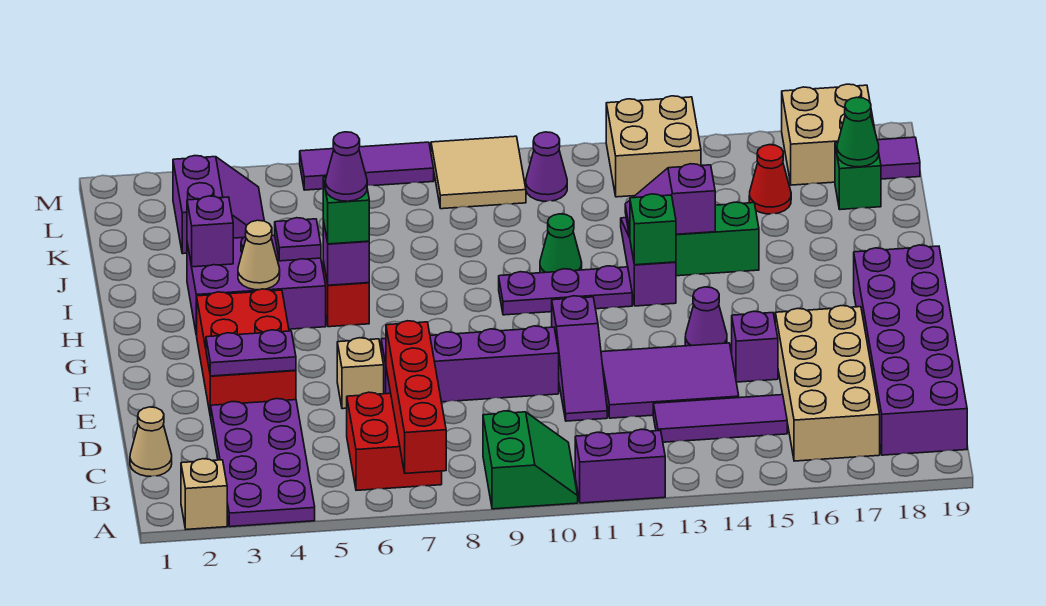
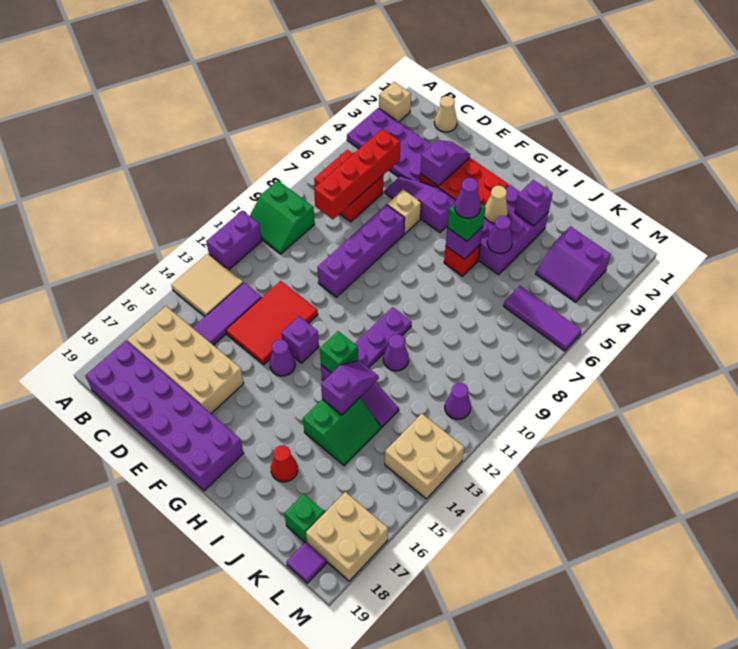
red 1x4 brick [386,321,446,473] -> red 1x4 brick turned to [314,129,401,219]
purple 1x3 slope [552,296,607,421] -> purple 1x3 slope moved to [385,176,456,233]
purple 2x3 tile [601,343,739,418] -> red 2x3 tile [226,281,318,365]
purple 1x2 plate [206,330,296,376] -> purple 1x2 slope [420,140,470,186]
purple 1x1 brick [732,311,778,382] -> purple 1x1 brick moved to [281,316,319,363]
purple 1x1 plate [275,218,321,261] -> purple 1x1 cone [487,216,513,254]
green 1x1 cone [540,214,582,273] -> purple 1x1 cone [383,334,409,371]
red 1x1 cone [749,145,791,214] -> red 1x1 cone moved to [271,445,298,482]
green 1x1 cone [837,97,879,167] -> none
tan 2x2 tile [431,136,526,209] -> tan 2x2 tile moved to [171,254,243,316]
purple 1x3 tile [300,142,434,190] -> purple 1x3 tile turned to [504,286,582,351]

